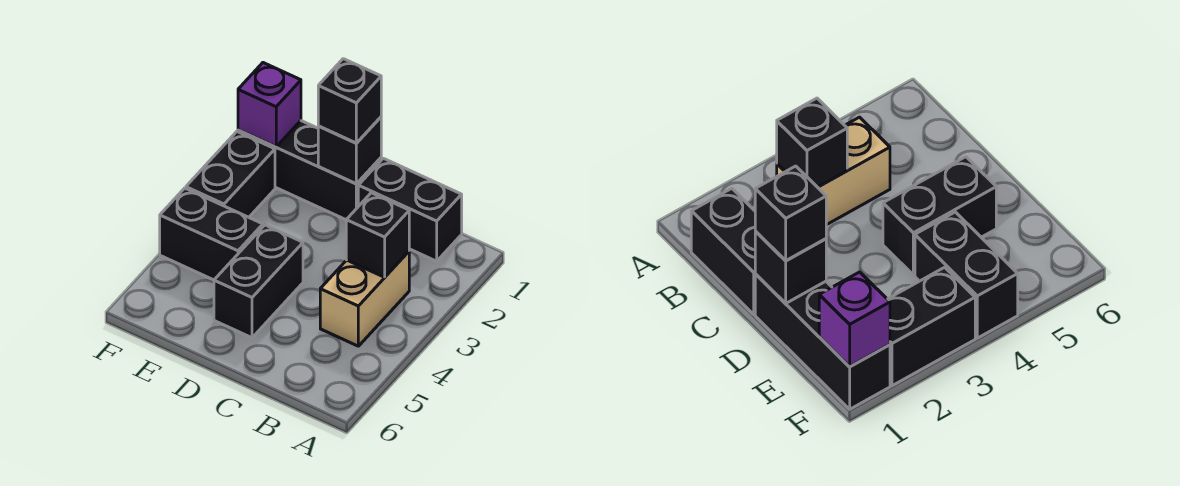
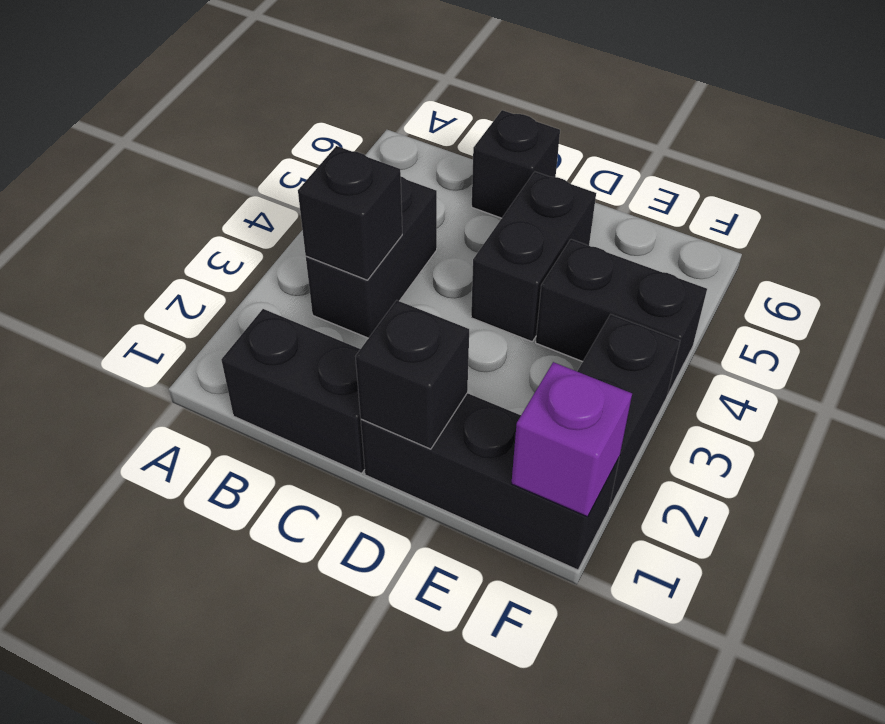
tan 1x2 brick [320,251,409,346] -> black 1x2 brick [306,177,437,338]
black 1x1 brick [318,59,381,143] -> black 1x1 brick moved to [472,110,560,218]

